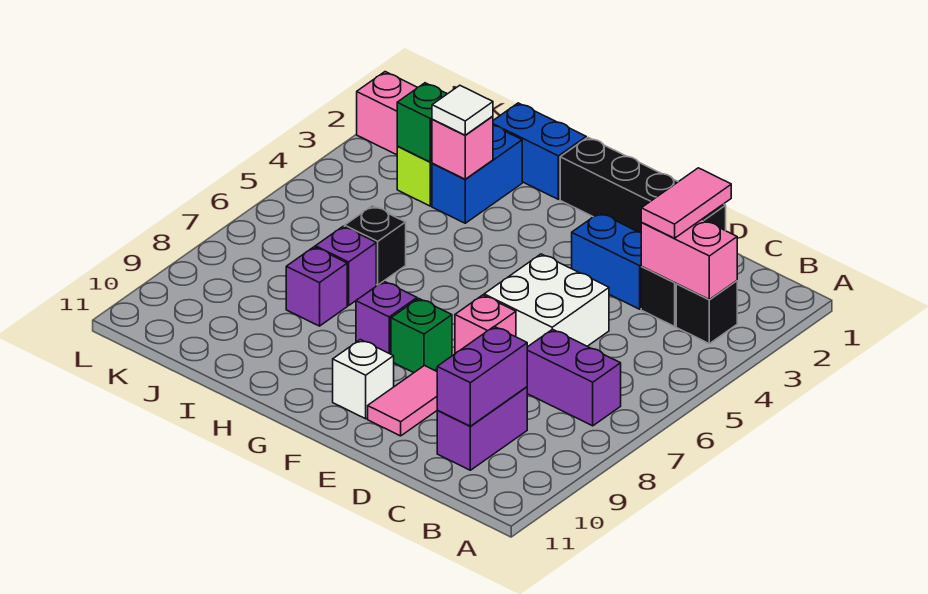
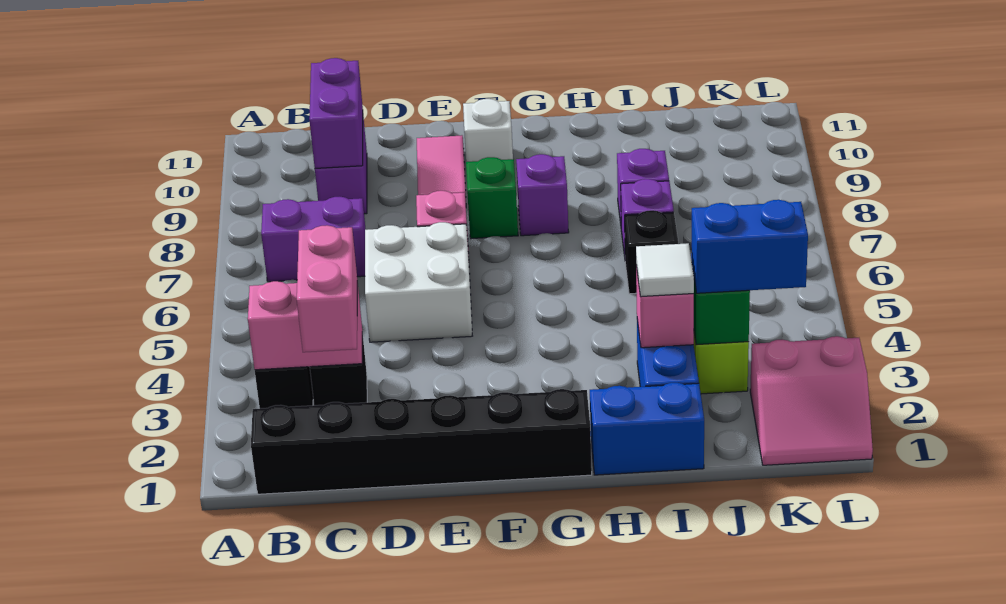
pink 1x2 tile [641,168,731,238] -> pink 1x2 brick [297,225,357,352]
black 1x4 brick [560,138,726,232] -> black 1x6 brick [251,389,592,494]
blue 1x2 brick [572,213,642,309] -> blue 1x2 brick moved to [691,200,808,293]

